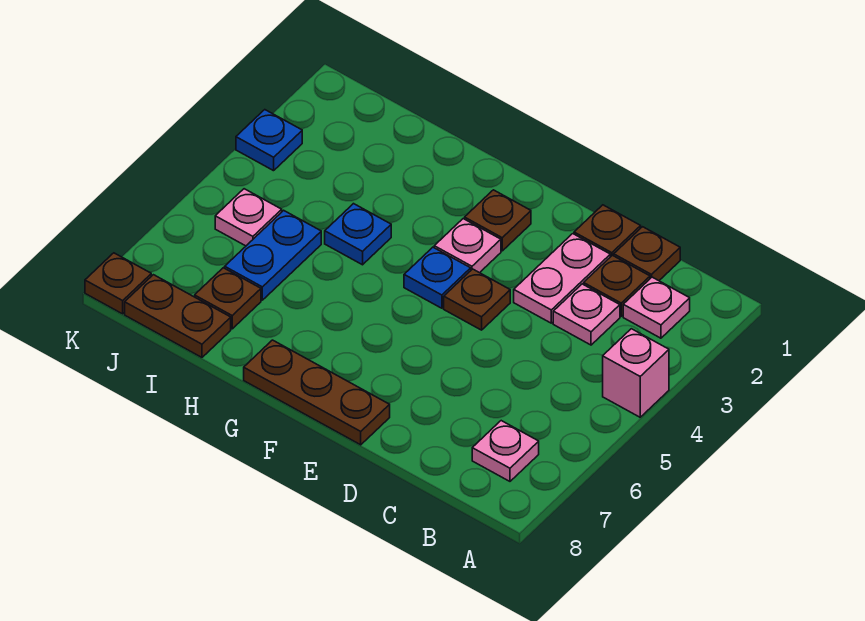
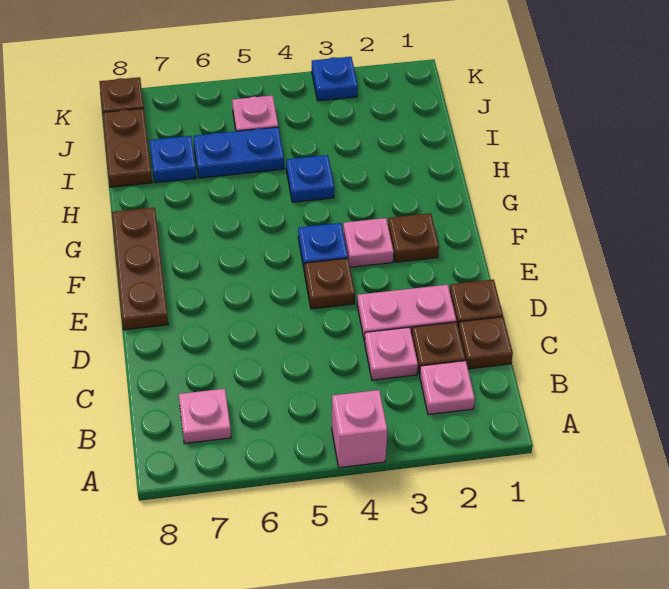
brown 1x1 plate [195,268,261,329] -> blue 1x1 plate [150,136,196,183]

